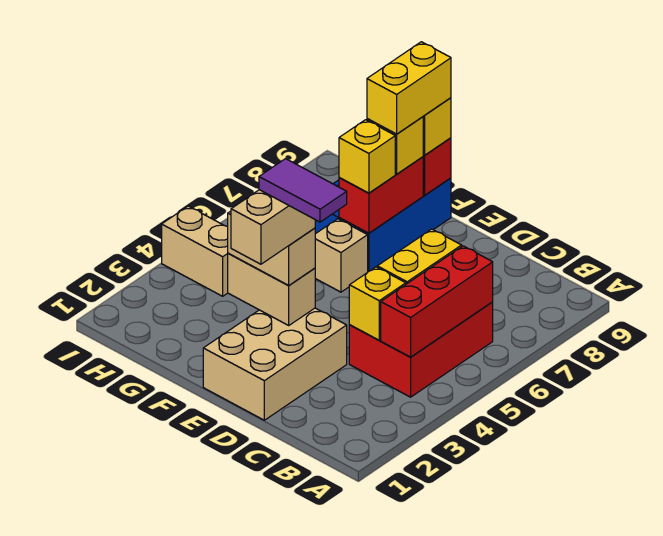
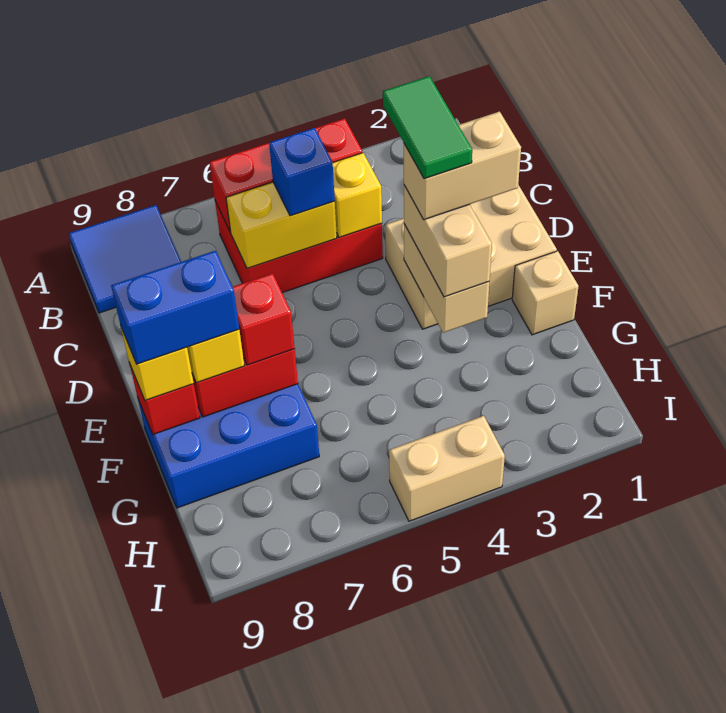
none -> blue 2x2 tile [69,205,181,313]
none -> blue 1x1 brick [269,128,335,216]
purple 1x2 tile [259,159,347,222] -> green 1x2 tile [383,76,472,179]
tan 1x1 brick [315,219,368,292] -> tan 1x1 brick moved to [512,251,578,335]
yellow 1x1 brick [339,120,395,193] -> red 1x1 brick [233,273,295,365]
yellow 1x2 brick [367,42,451,134] -> blue 1x2 brick [111,251,239,364]
tan 1x2 brick [162,206,228,296] -> tan 1x2 brick turned to [389,416,505,521]

